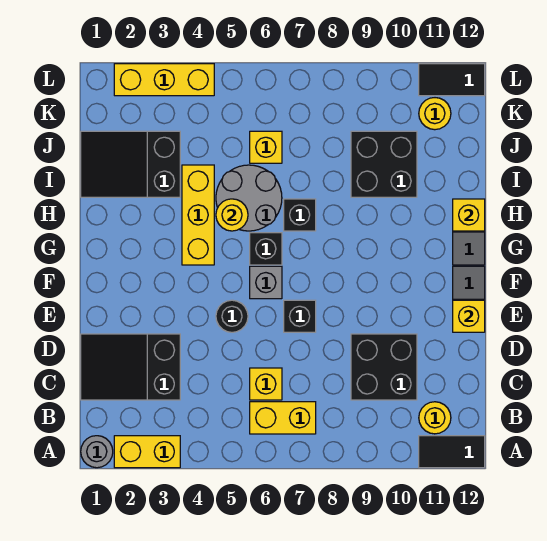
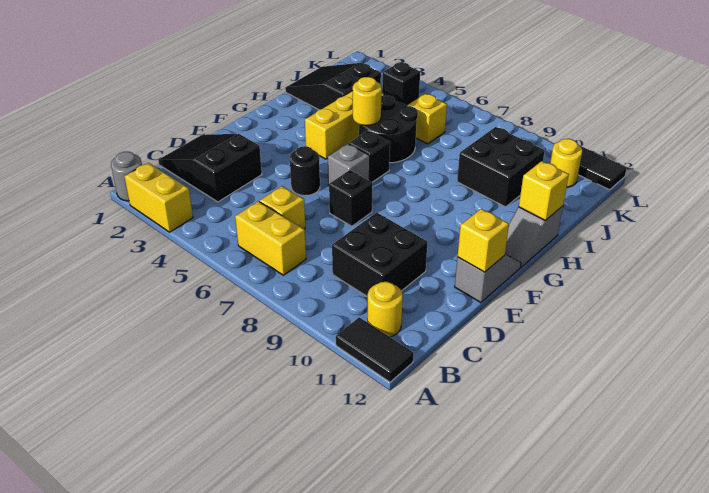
grey 2x2 round brick [216,165,282,231] -> black 2x2 round brick [359,95,418,163]
black 1x1 brick [284,199,316,231] -> black 1x1 brick moved to [382,62,420,106]
yellow 1x3 brick [114,64,214,96] -> none

